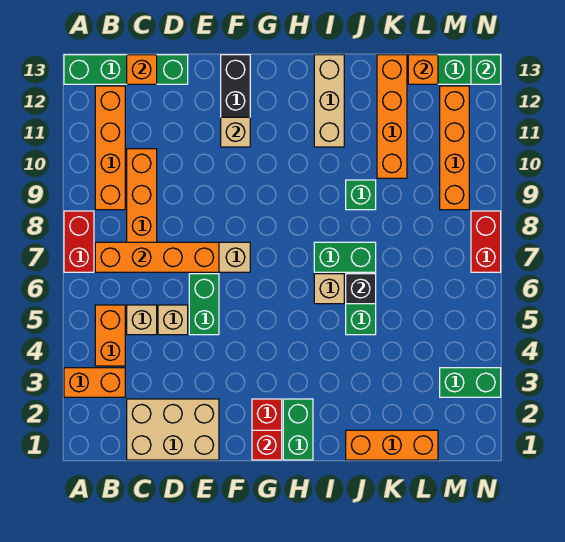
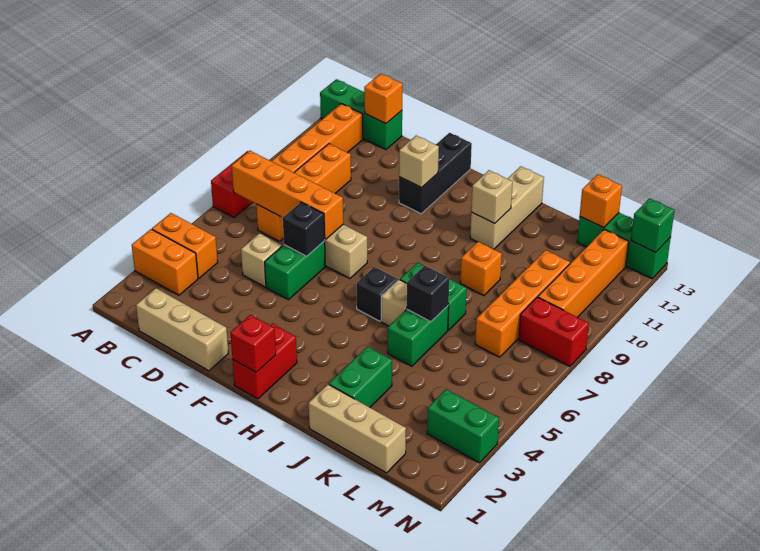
green 1x4 brick [64,55,188,84] -> green 1x3 brick [320,79,402,150]
orange 1x2 brick [95,305,125,366] -> orange 1x2 brick turned to [152,213,218,278]
tan 2x3 brick [127,399,219,460] -> tan 1x3 brick [136,288,228,371]
tan 1x1 brick [127,305,157,335] -> tan 1x1 brick moved to [471,170,513,223]
none -> black 1x1 brick [283,202,325,256]
green 1x2 brick [283,399,313,460] -> green 1x2 brick moved to [329,347,392,407]
none -> black 1x1 brick [357,267,398,321]
orange 1x3 brick [346,430,438,460] -> tan 1x3 brick [309,384,406,473]
green 1x1 brick [346,180,376,210] -> orange 1x1 brick [460,242,502,296]
orange 1x4 brick [377,55,407,178] -> orange 1x4 brick moved to [475,250,570,357]
red 1x2 brick [471,211,501,272] -> red 1x2 brick turned to [519,297,589,366]

